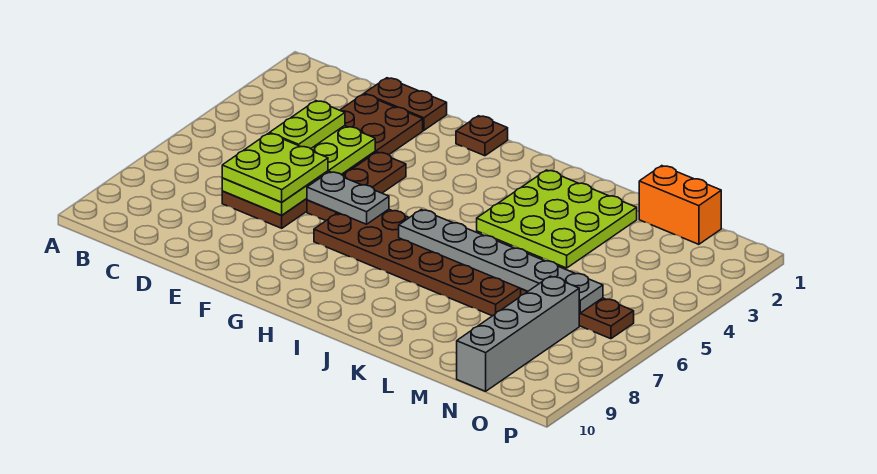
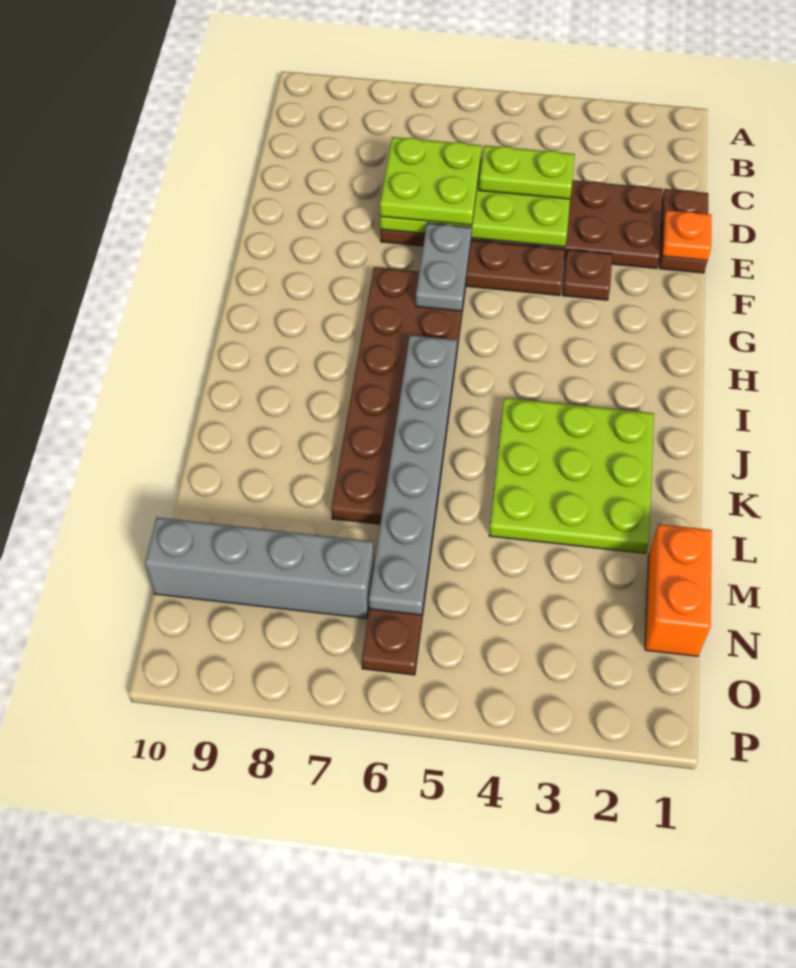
none -> orange 1x1 plate [662,210,711,261]
brown 1x1 plate [456,116,508,156] -> brown 1x1 plate moved to [563,249,612,300]

